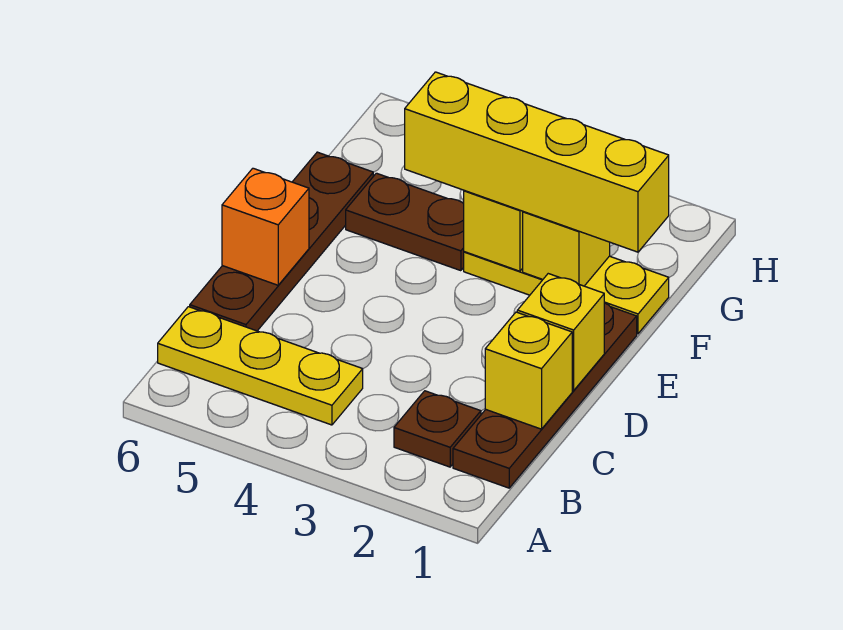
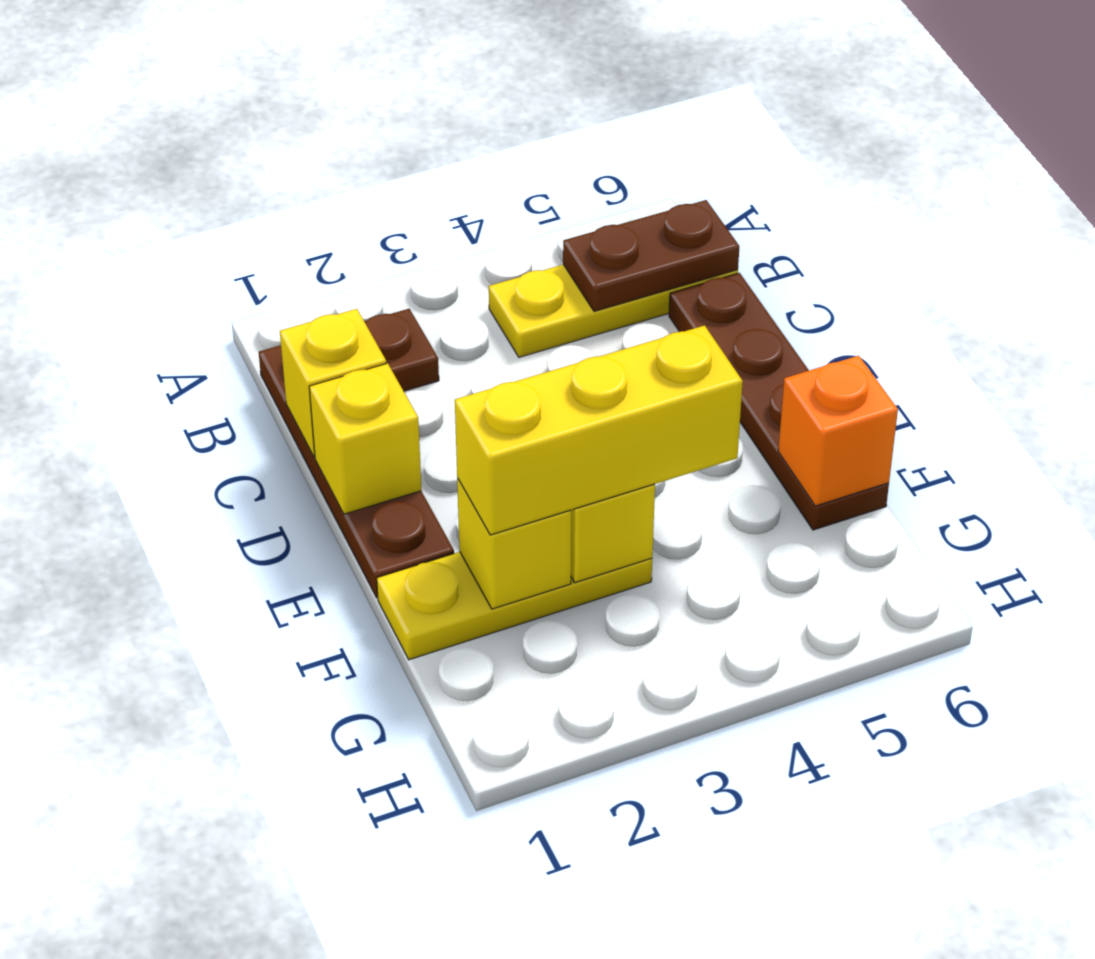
orange 1x1 brick [222,168,309,285] -> orange 1x1 brick moved to [778,356,898,506]
yellow 1x4 brick [405,72,669,252] -> yellow 1x3 brick [455,325,743,535]
brown 1x2 plate [346,173,464,271] -> brown 1x2 plate moved to [563,200,739,311]

